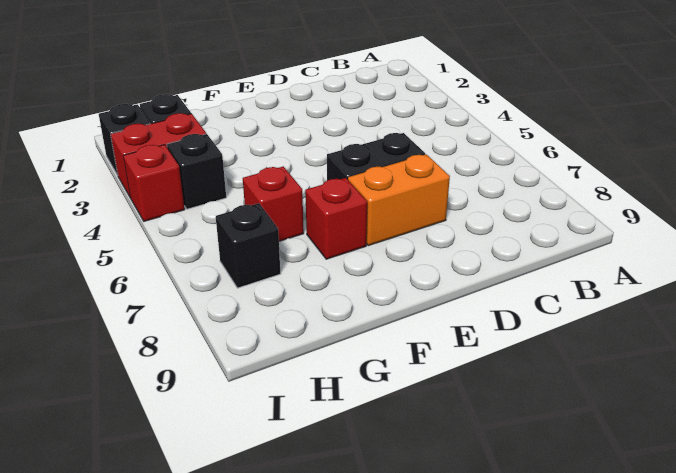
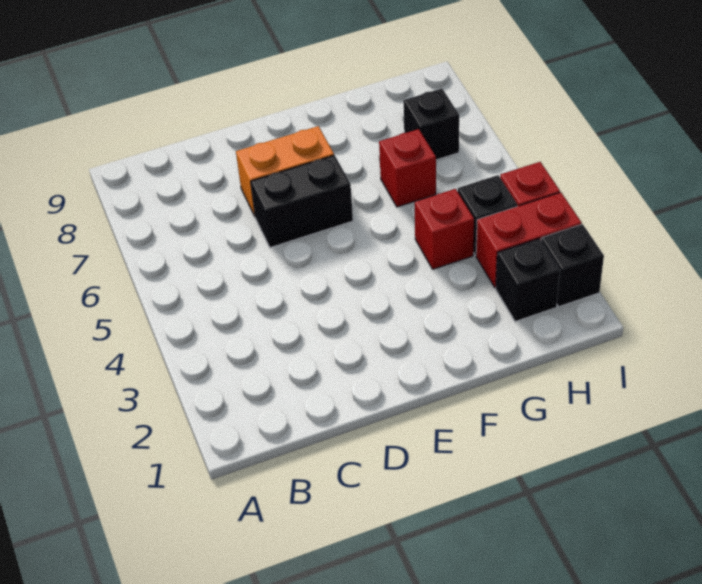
red 1x1 brick [305,178,367,259] -> red 1x1 brick moved to [415,189,474,269]

